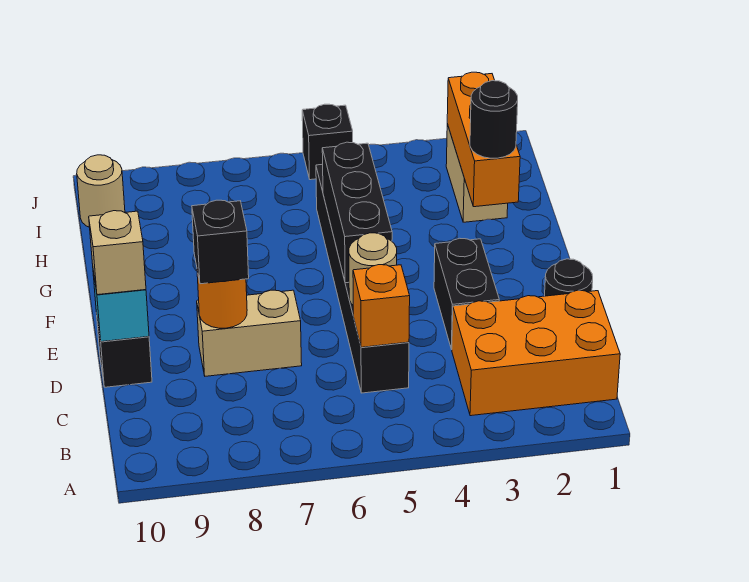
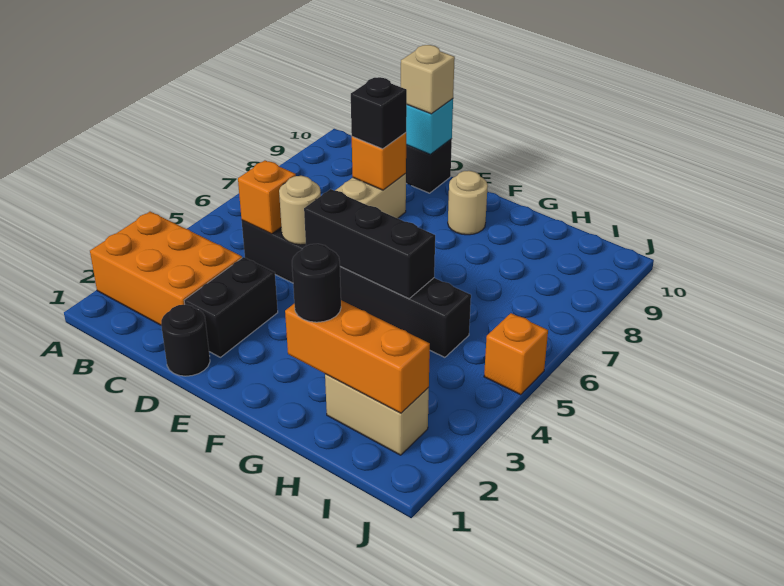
orange 2x3 brick [452,290,620,416] -> orange 2x3 brick turned to [90,212,242,325]
black 1x2 brick [434,238,499,349] -> black 1x2 brick turned to [184,257,278,357]
orange 1x1 round brick [197,271,247,328] -> orange 1x1 brick [352,133,406,190]
tan 1x1 round brick [77,155,125,227] -> tan 1x1 round brick moved to [448,171,488,235]
black 1x1 brick [302,104,353,180] -> orange 1x1 brick [484,313,548,395]

